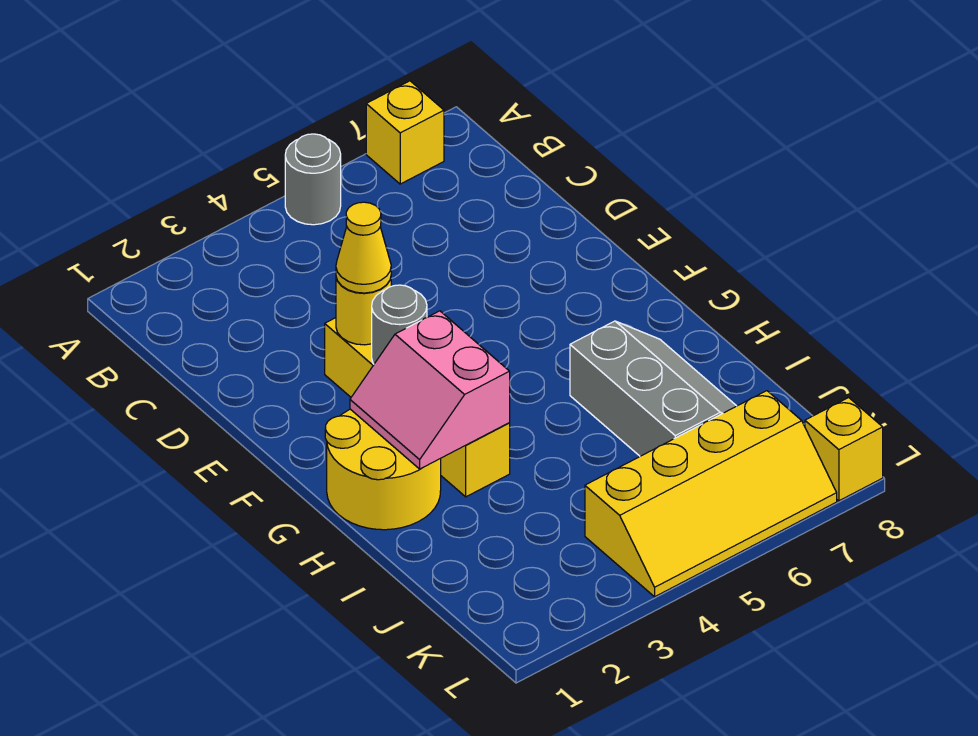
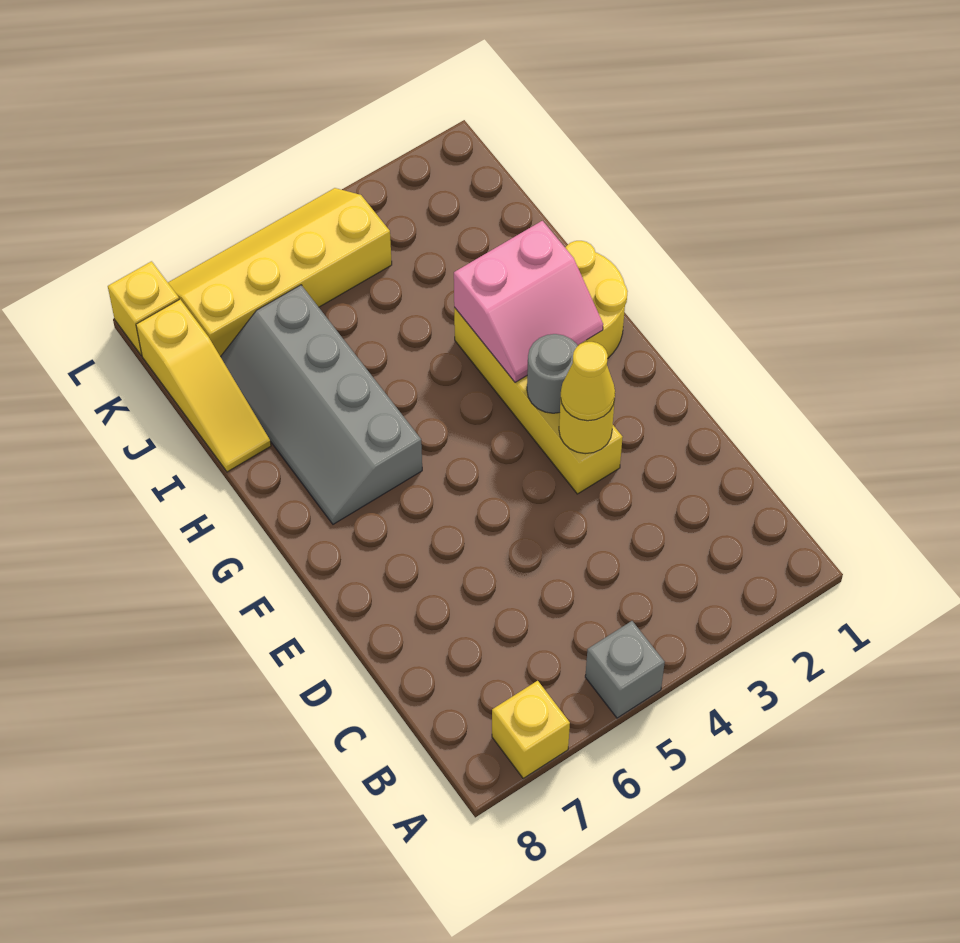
grey 1x1 round brick [285,134,341,225] -> grey 1x1 brick [585,621,665,718]
pink 2x2 slope [350,311,510,469] -> pink 2x2 slope turned to [454,221,603,382]
grey 2x3 slope [570,321,736,456] -> grey 2x4 slope [221,285,422,524]
none -> yellow 1x3 slope [136,299,271,472]

